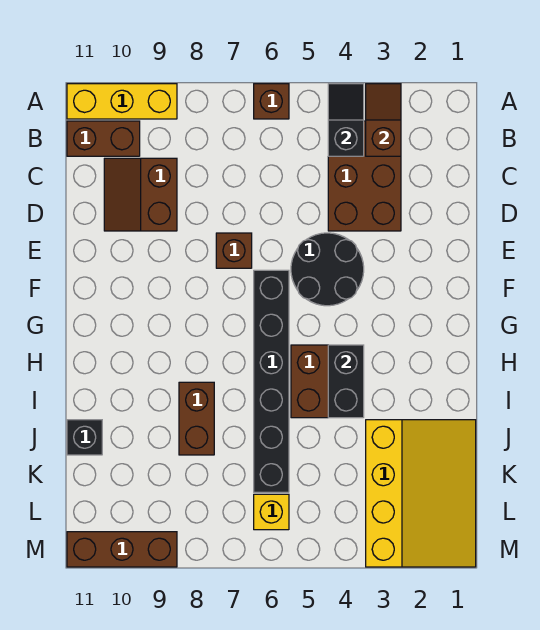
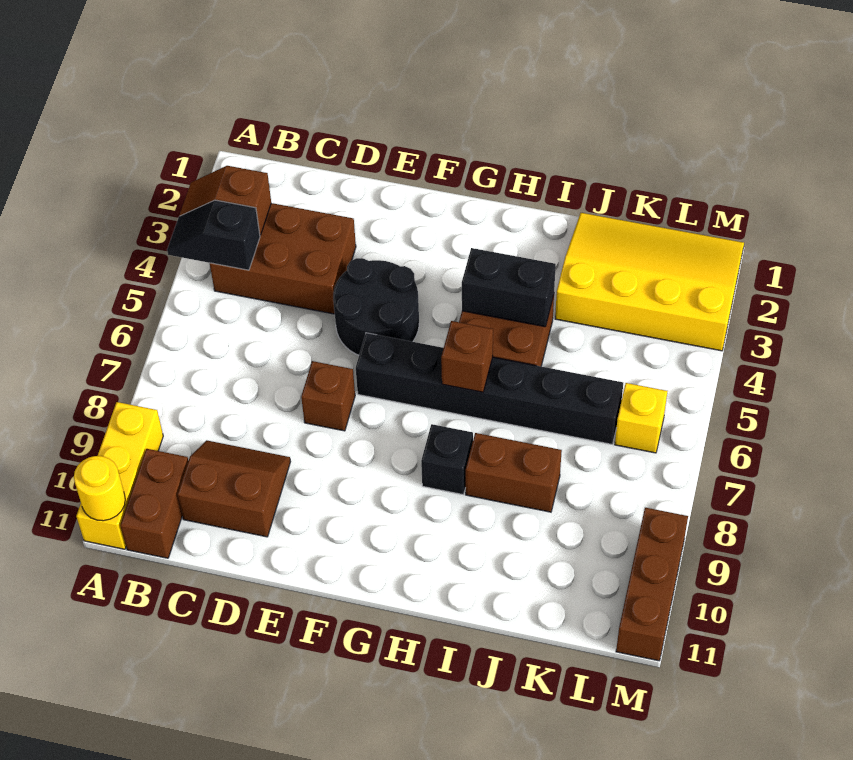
brown 1x1 brick [254,84,289,119] -> brown 1x1 brick moved to [441,321,493,392]
none -> yellow 1x1 round brick [74,456,125,521]
brown 2x2 slope [104,158,177,231] -> brown 2x2 slope turned to [178,440,291,537]
black 1x1 brick [67,420,102,455] -> black 1x1 brick moved to [421,424,473,494]

